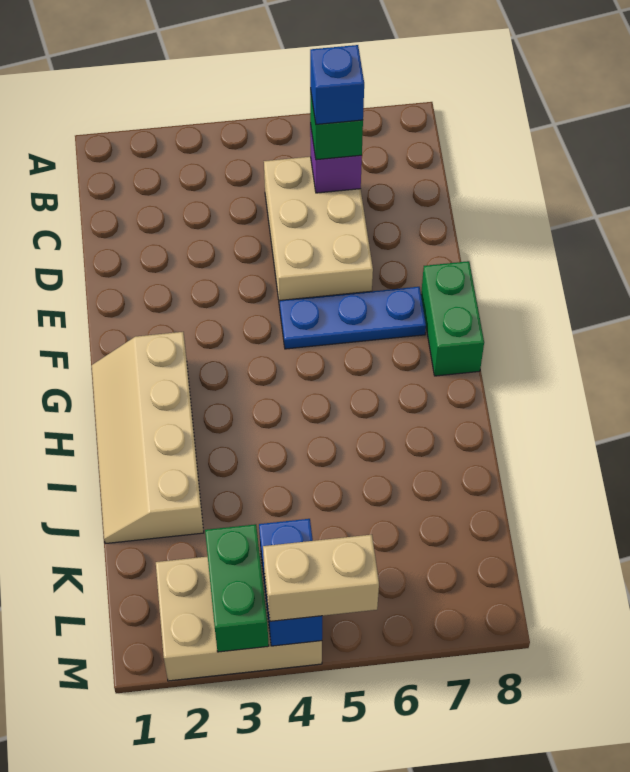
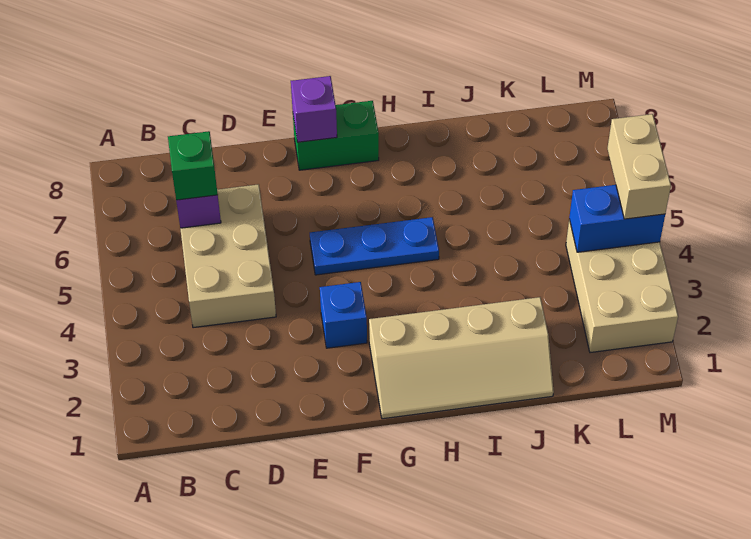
tan 2x3 brick [264,157,373,307] -> tan 2x3 brick turned to [180,184,276,328]
blue 1x1 brick [310,45,364,124] -> blue 1x1 brick moved to [320,282,367,348]
blue 1x3 plate [280,287,426,349] -> blue 1x3 plate turned to [310,217,439,275]
none -> purple 1x1 brick [291,76,337,142]
green 1x2 brick [205,524,269,652] -> none

